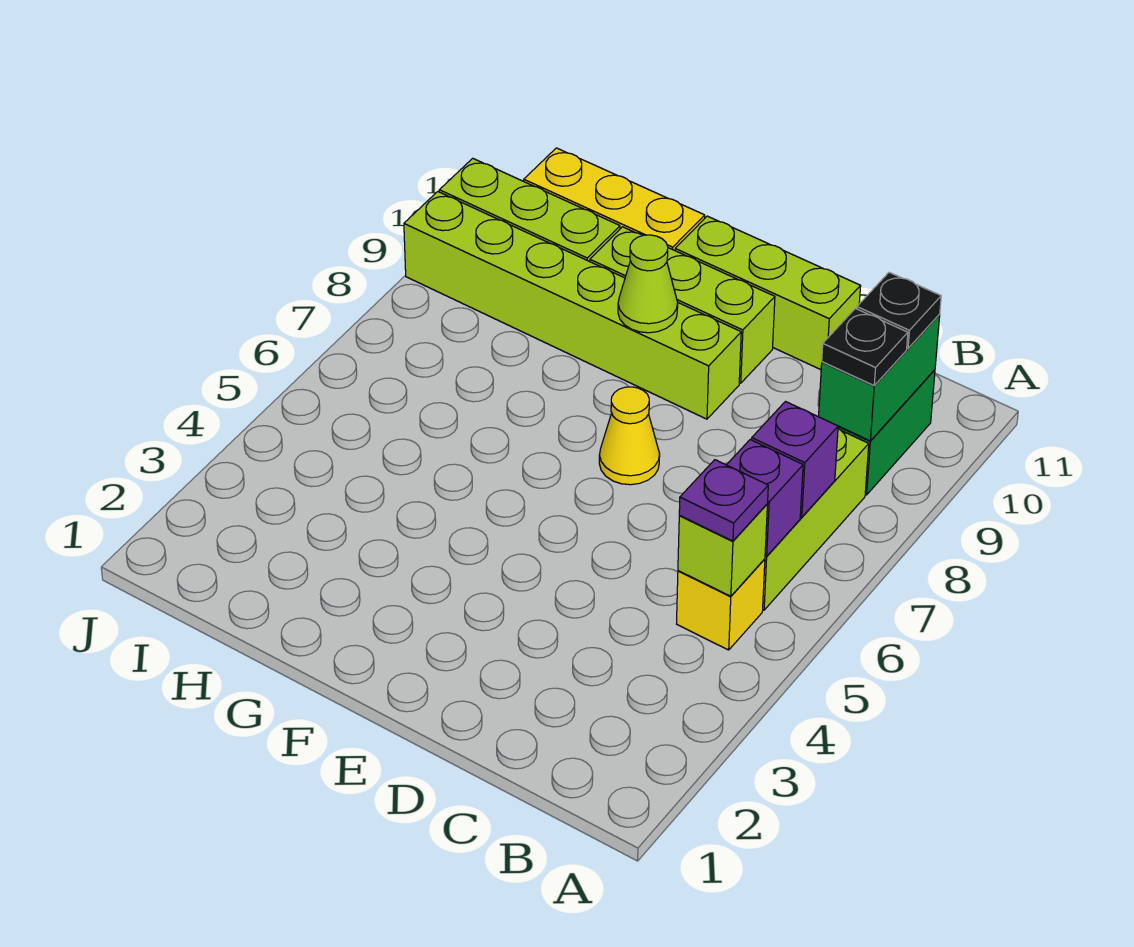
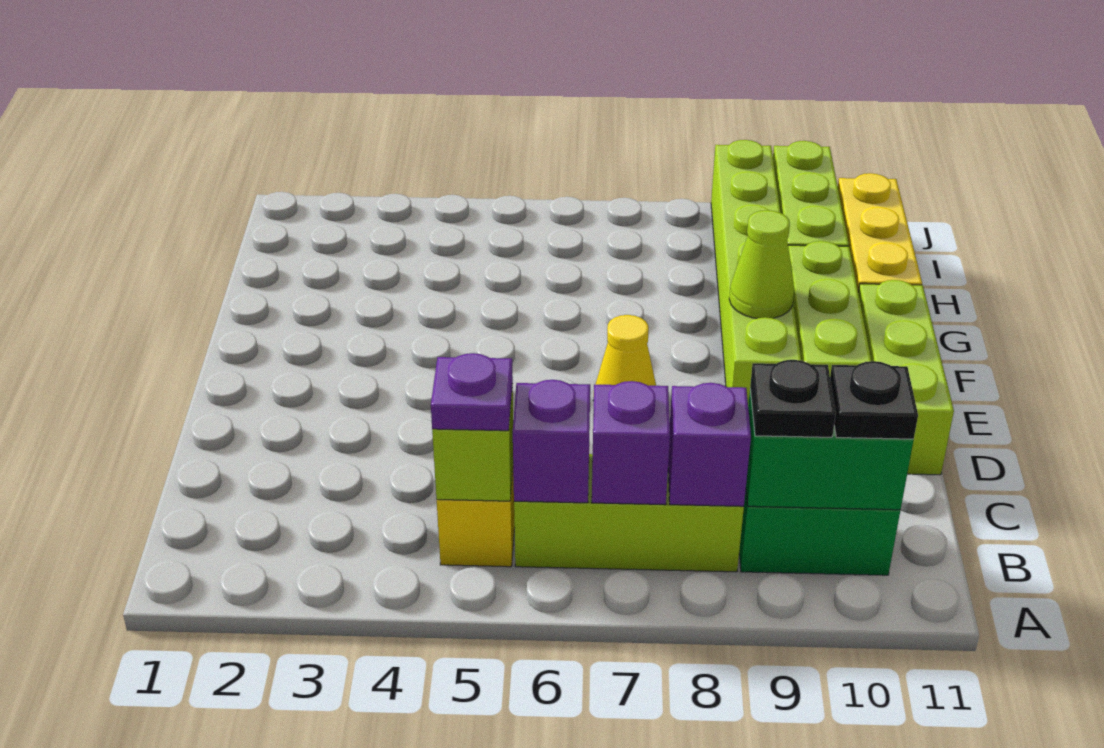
none -> purple 1x1 brick [668,383,751,506]

